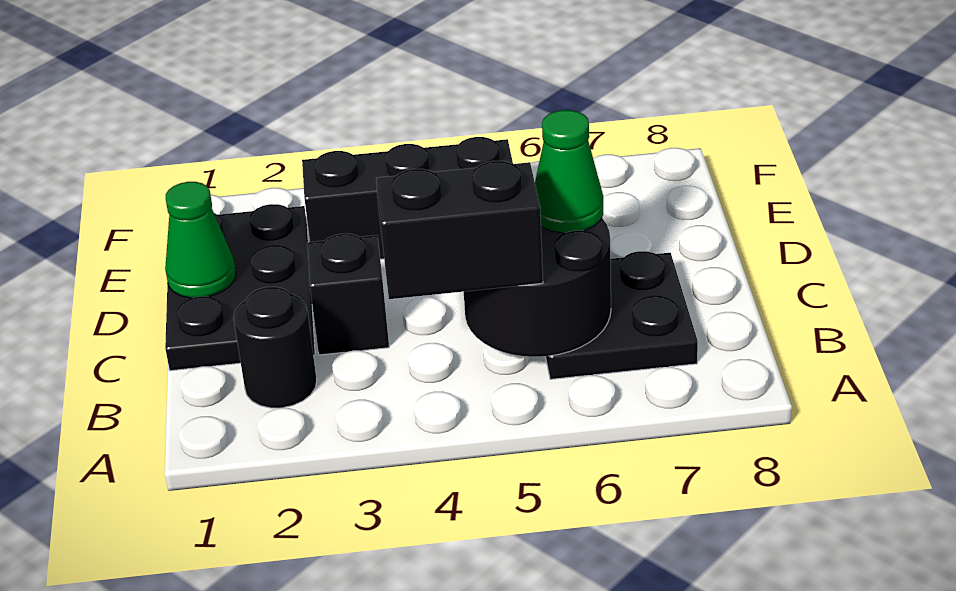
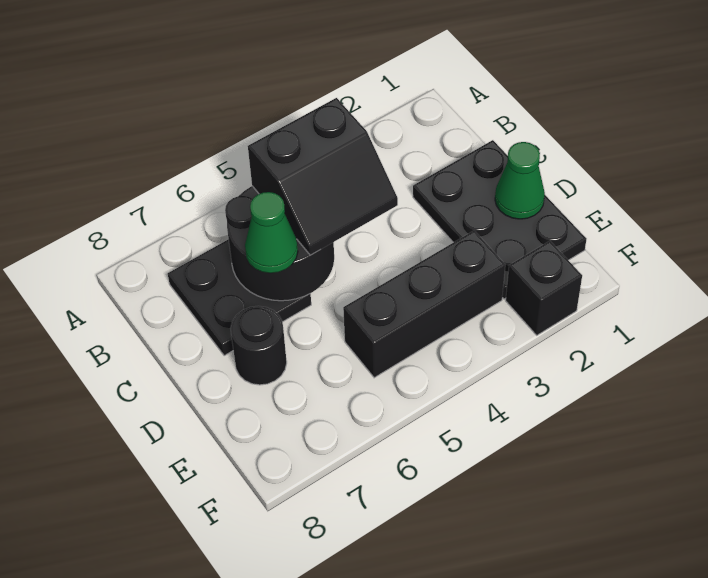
black 1x1 round brick [233,287,317,408] -> black 1x1 round brick moved to [231,306,287,385]
black 1x1 brick [307,234,389,355] -> black 1x1 brick moved to [506,241,582,335]

